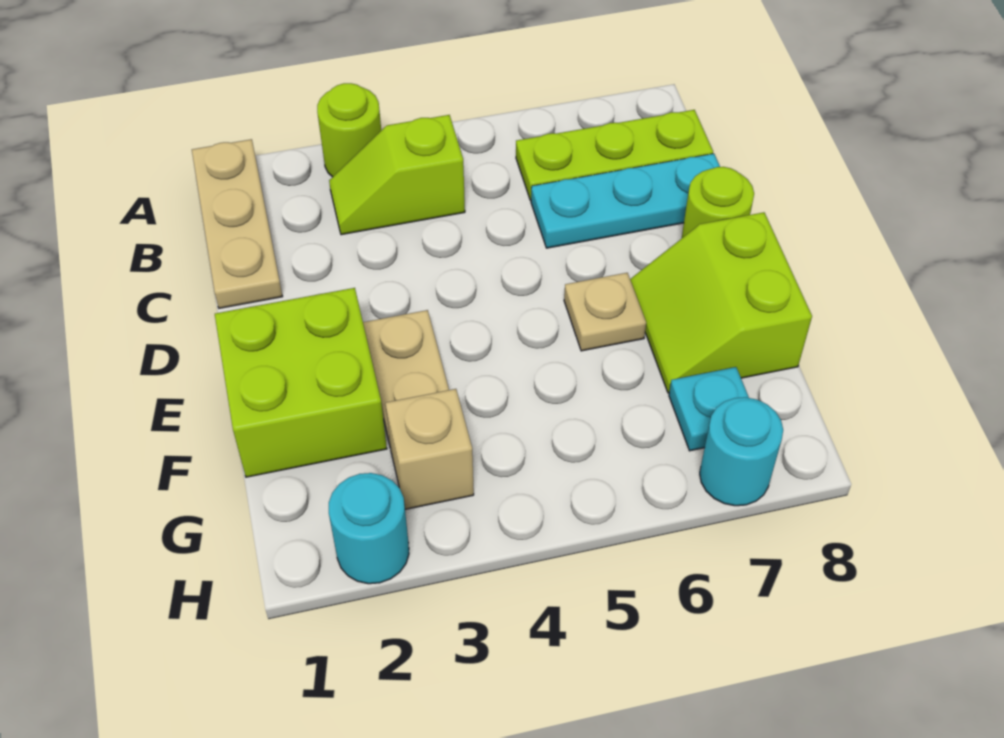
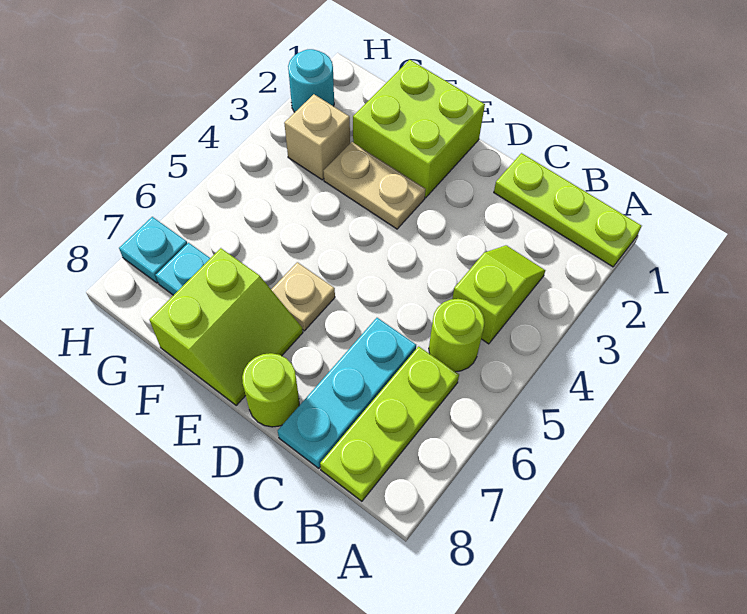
tan 1x3 plate [192,139,283,308] -> lime 1x3 plate [494,153,641,267]
lime 1x1 round brick [317,83,381,177] -> lime 1x1 round brick moved to [429,299,485,372]
lime 2x2 slope [630,212,812,393] -> lime 2x2 slope turned to [149,248,303,405]
cyan 1x1 round brick [700,397,783,506] -> cyan 1x1 plate [119,217,187,283]

